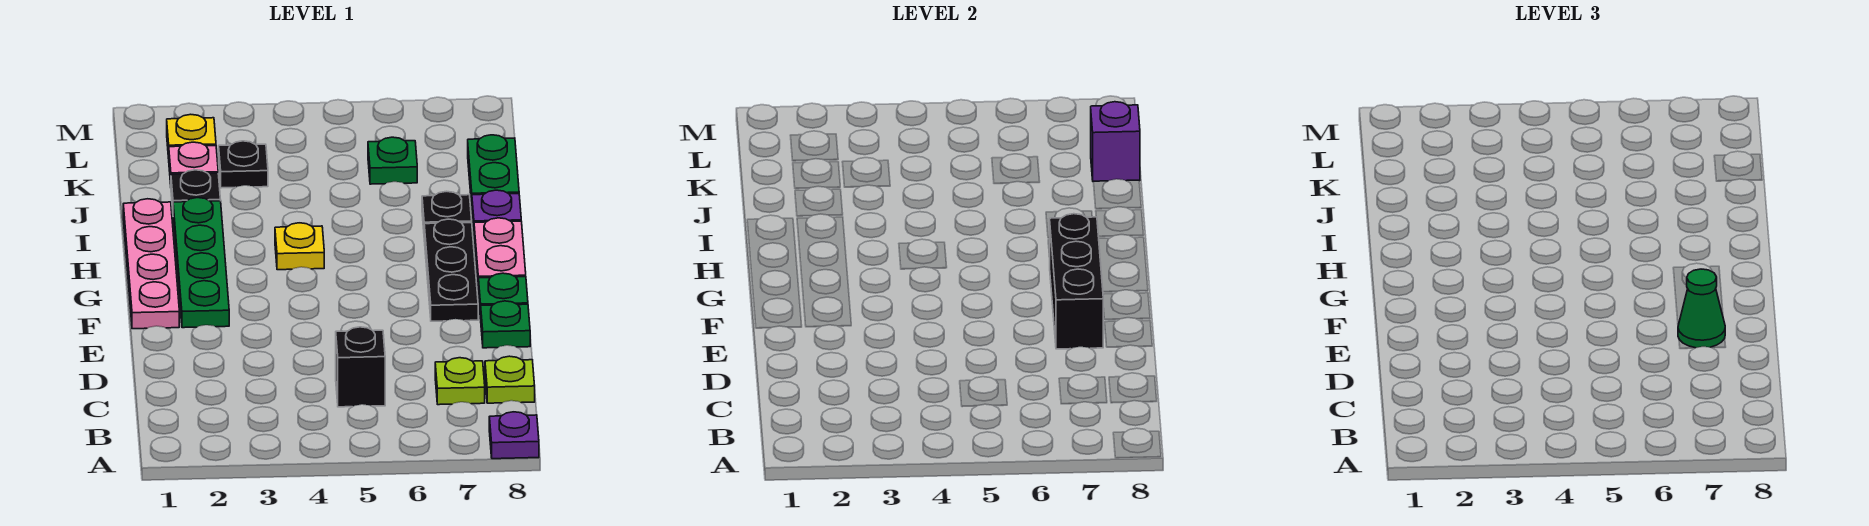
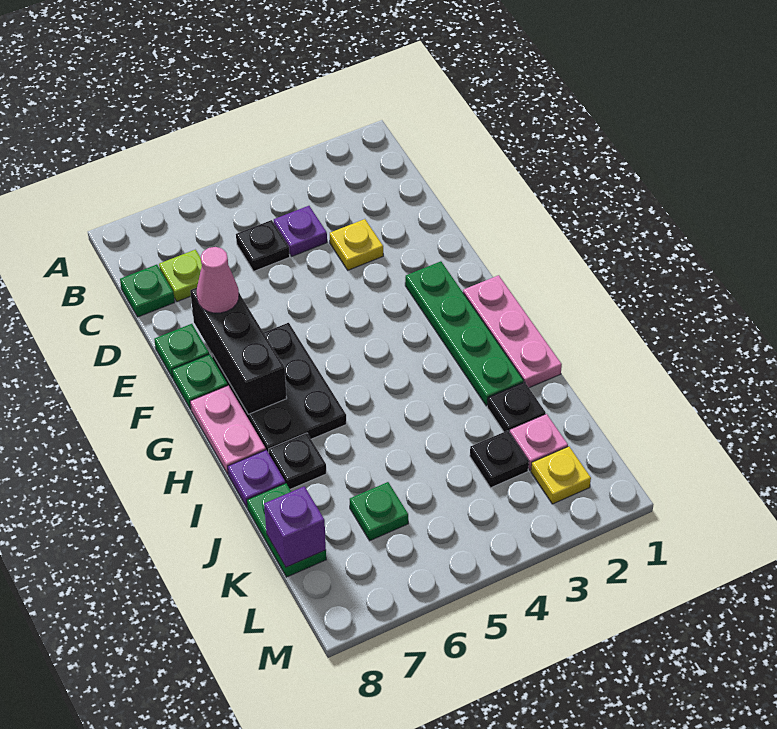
purple 1x1 plate [489,412,539,459] -> purple 1x1 plate moved to [274,206,327,257]
black 1x1 brick [336,327,385,407] -> black 1x1 plate [236,220,290,271]
lime 1x1 plate [485,356,535,403] -> green 1x1 plate [120,265,175,317]
green 1x1 cone [1678,269,1725,348] -> pink 1x1 cone [196,247,239,313]
pink 1x4 plate [123,199,179,329] -> pink 1x3 plate [463,275,562,388]
black 1x3 plate [424,219,478,321] -> black 2x3 plate [212,323,346,453]
yellow 1x1 plate [275,223,324,270] -> yellow 1x1 plate moved to [330,219,383,270]

